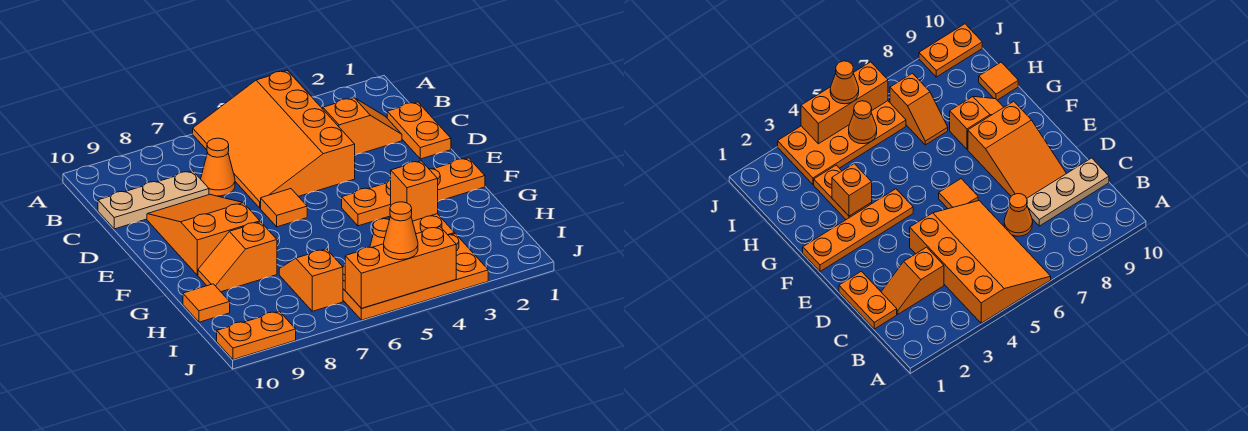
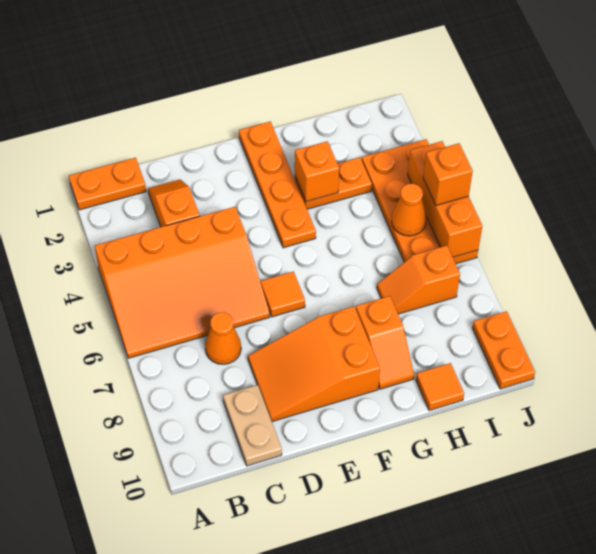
orange 1x2 plate [387,102,451,159] -> orange 1x2 plate moved to [69,158,146,210]
tan 1x3 plate [98,171,209,229] -> tan 1x2 plate [223,385,282,466]
orange 1x1 cone [384,202,418,260] -> orange 1x1 brick [423,143,473,205]

